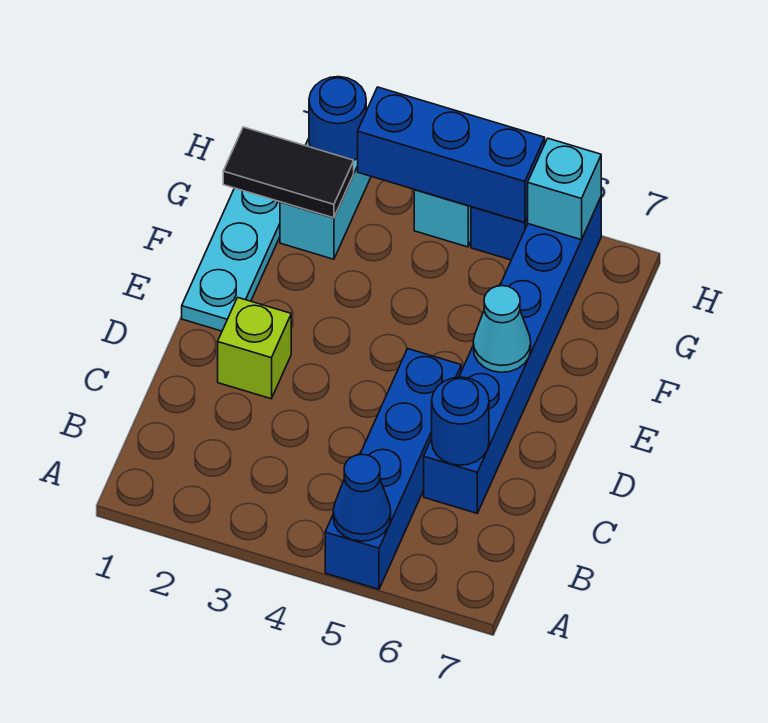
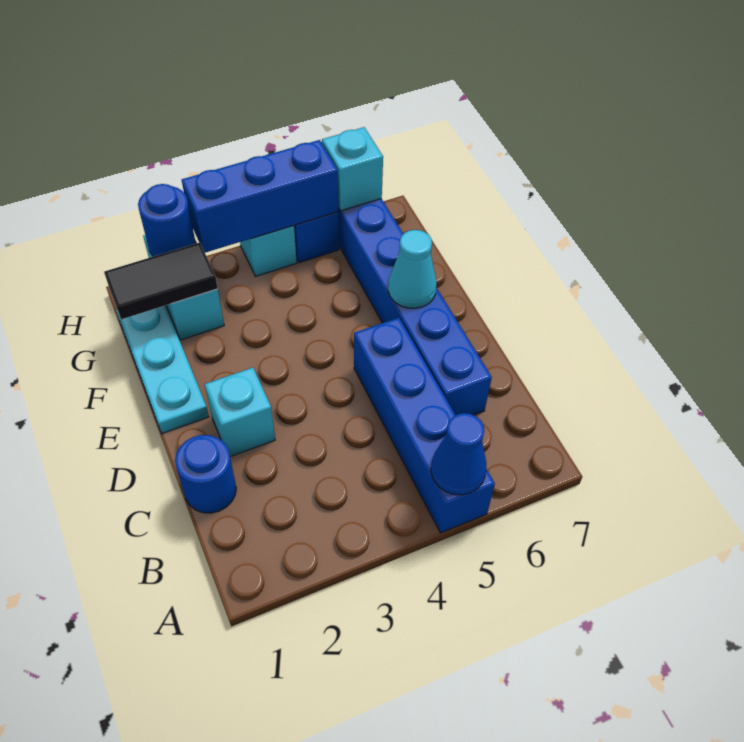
blue 1x1 round brick [432,377,489,465] -> blue 1x1 round brick moved to [175,435,236,513]
lime 1x1 brick [218,297,291,399] -> cyan 1x1 brick [205,368,275,457]

